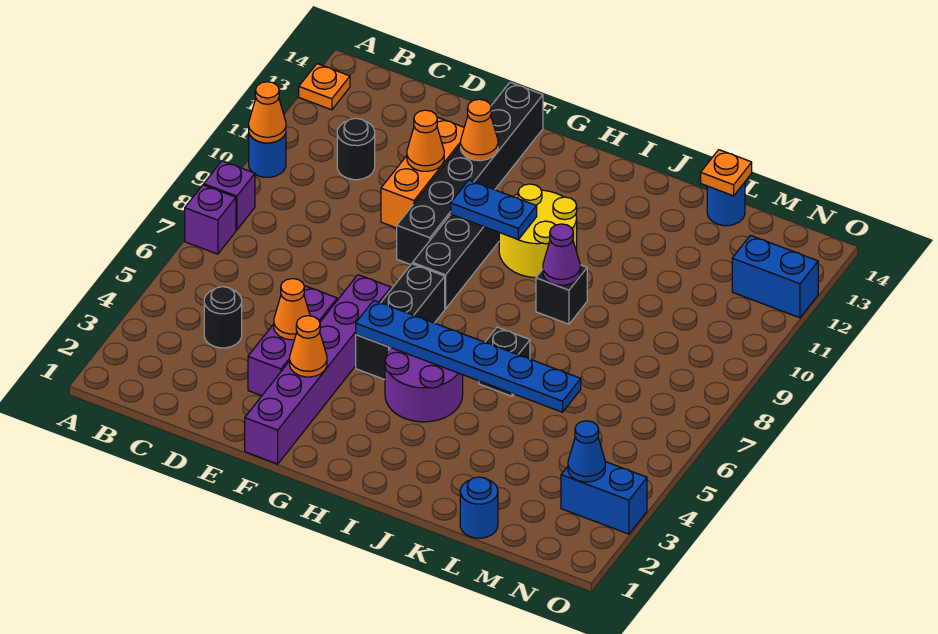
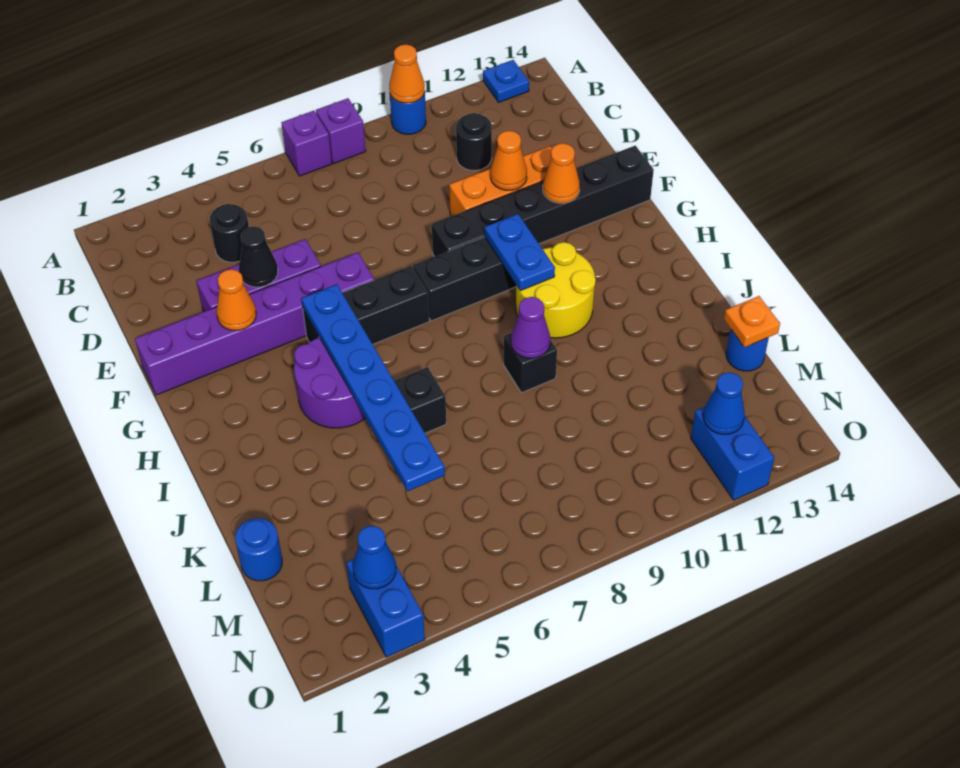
orange 1x1 plate [299,64,350,110] -> blue 1x1 plate [483,60,529,102]
orange 1x1 cone [274,279,310,340] -> black 1x1 cone [239,226,278,287]
none -> blue 1x1 cone [703,372,745,434]

